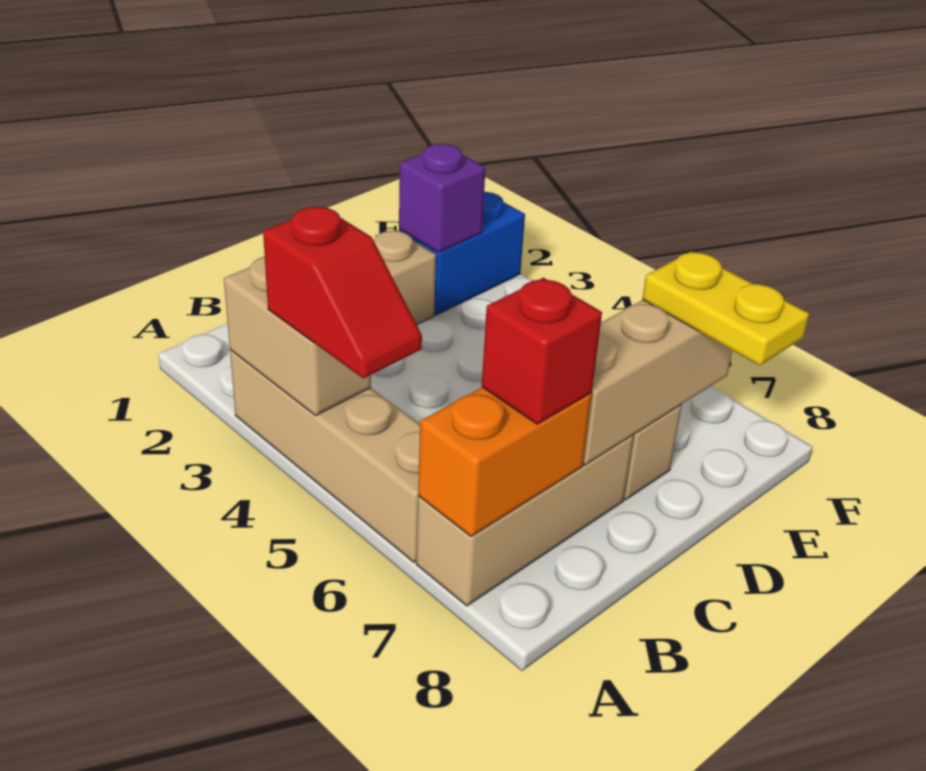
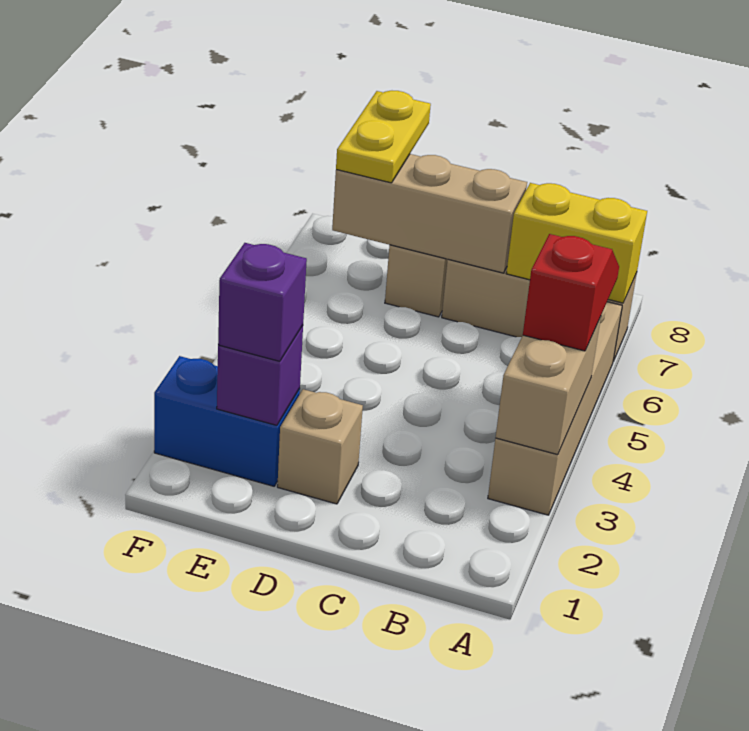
orange 1x2 brick [418,387,592,537] -> yellow 1x2 brick [506,183,647,303]
red 1x1 brick [482,278,602,424] -> none
none -> purple 1x1 brick [218,243,307,361]

